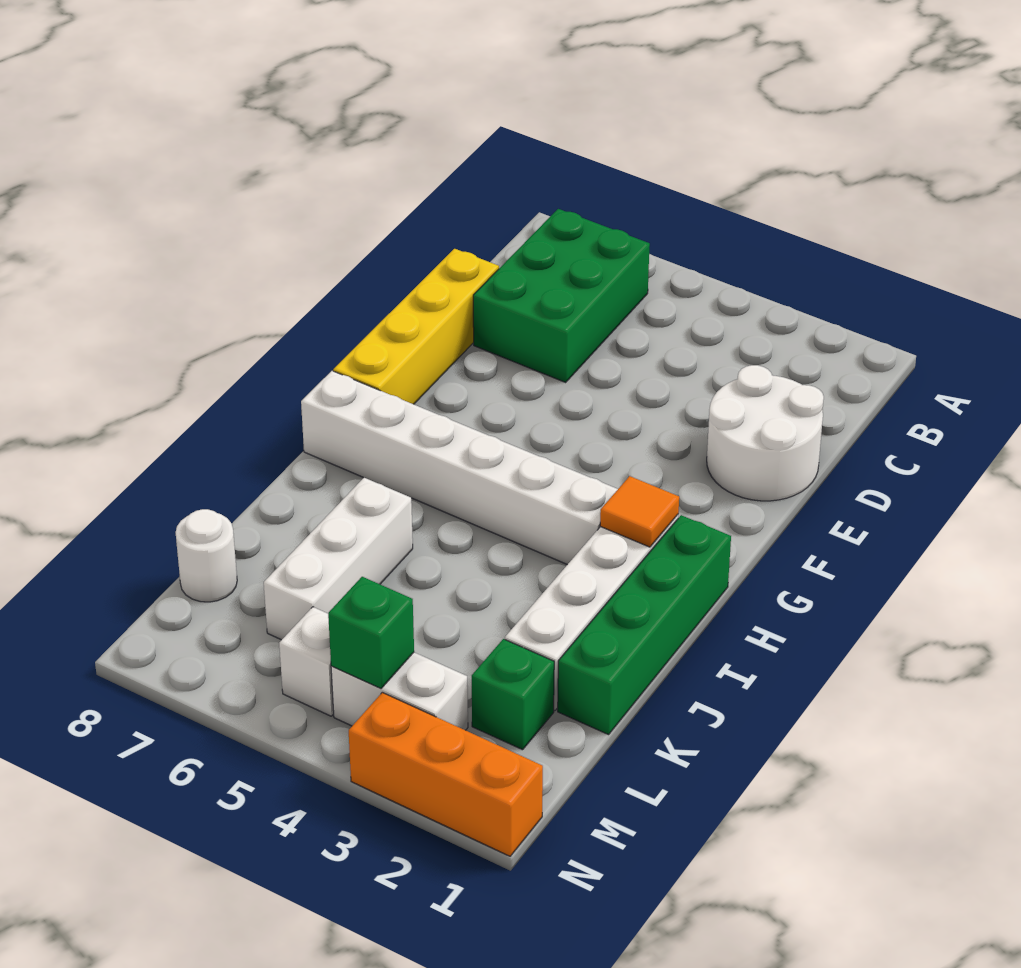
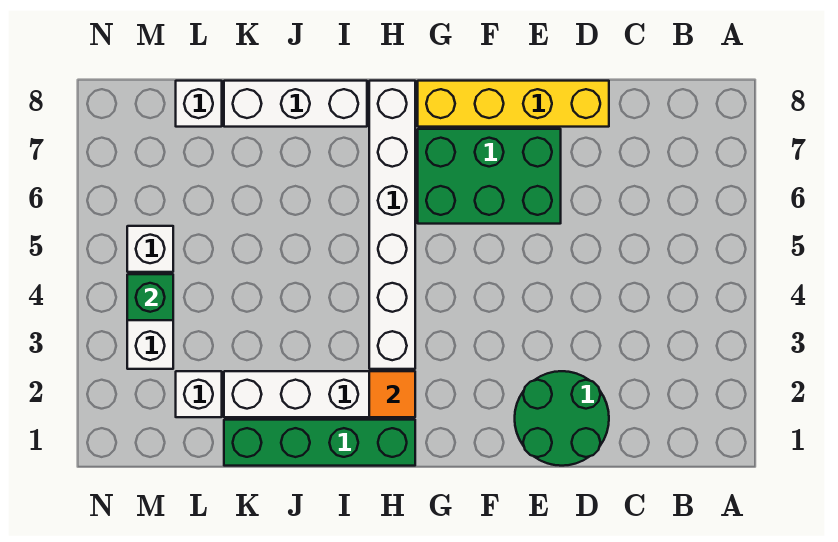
green 2x3 brick [473,209,650,382] -> green 2x3 brick moved to [418,129,561,224]
white 2x2 round brick [707,365,824,501] -> green 2x2 round brick [515,371,609,466]
white 1x3 brick [264,478,413,640] -> white 1x3 brick moved to [224,81,367,127]
green 1x1 brick [472,639,554,750] -> white 1x1 brick [176,371,222,417]
white 1x1 round brick [176,509,237,602] -> white 1x1 brick [176,81,222,127]
orange 1x3 brick [349,692,543,856] -> none

